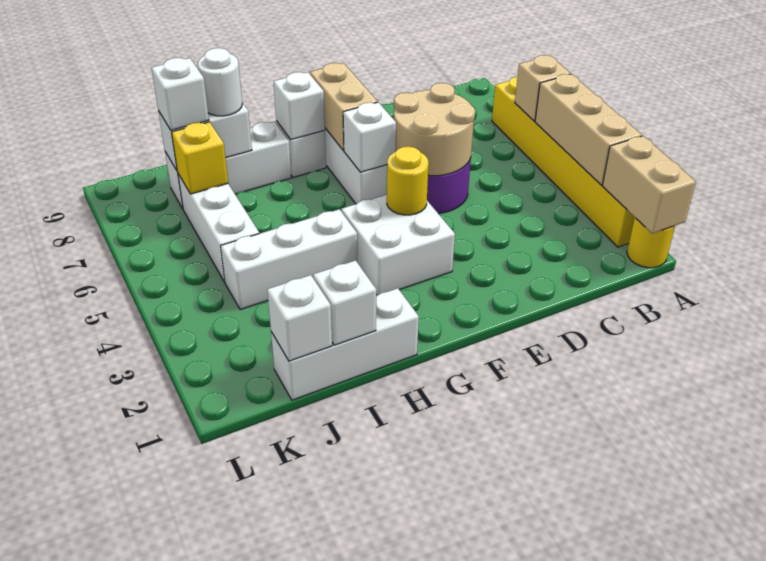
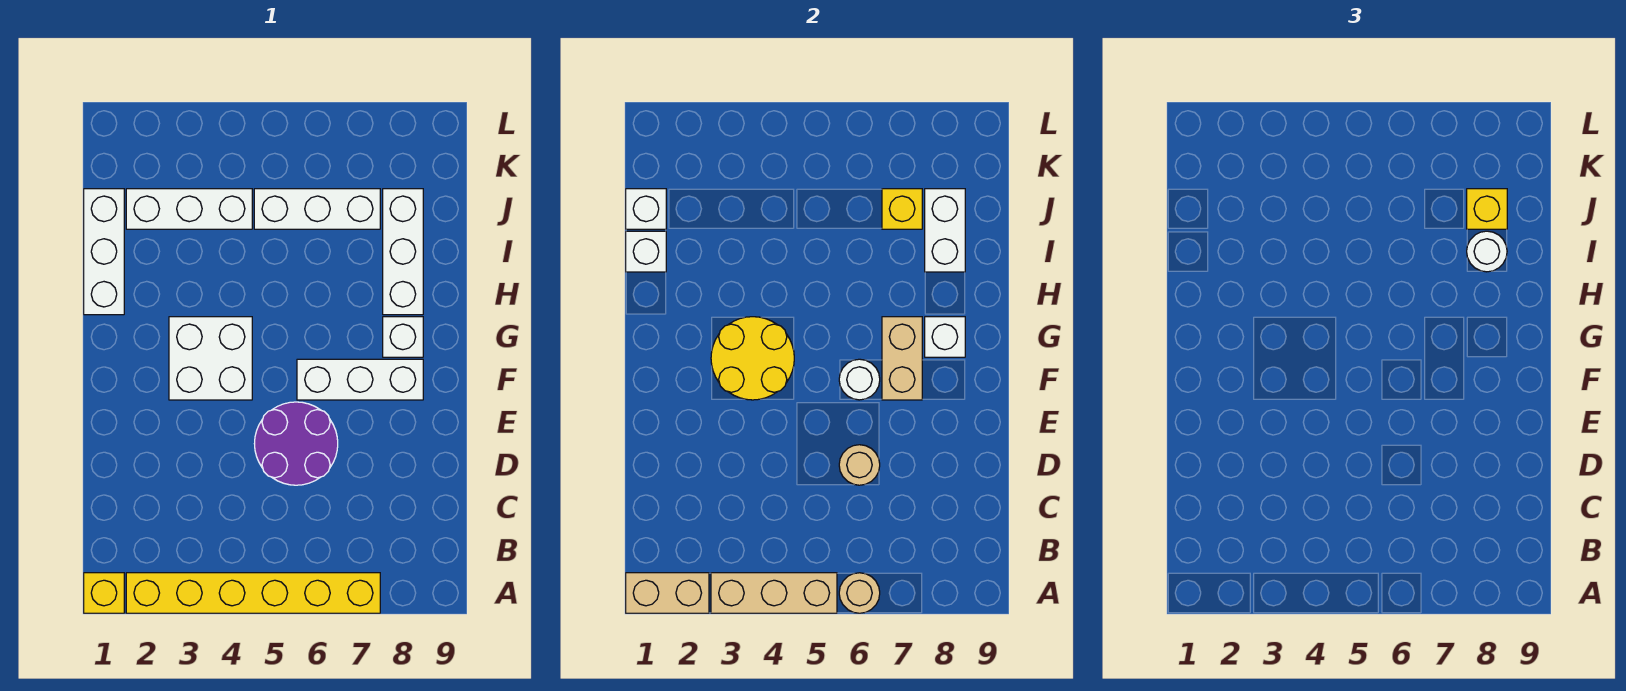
yellow 1x1 round brick [627,218,675,268] -> yellow 1x1 brick [84,573,124,613]
tan 1x1 brick [515,55,571,121] -> tan 1x1 round brick [839,573,880,613]
tan 2x2 round brick [394,83,475,176] -> tan 1x1 round brick [839,445,880,485]
yellow 1x1 round brick [387,146,429,215] -> yellow 2x2 round brick [711,317,794,400]
white 1x1 brick [343,102,396,172] -> white 1x1 round brick [839,359,880,400]
tan 1x2 brick [310,63,378,151] -> tan 1x2 brick turned to [882,317,922,400]
white 1x3 brick [221,209,357,310] -> white 1x3 brick turned to [126,189,252,229]
white 1x1 brick [152,58,209,130] -> yellow 1x1 brick [1467,189,1507,229]

